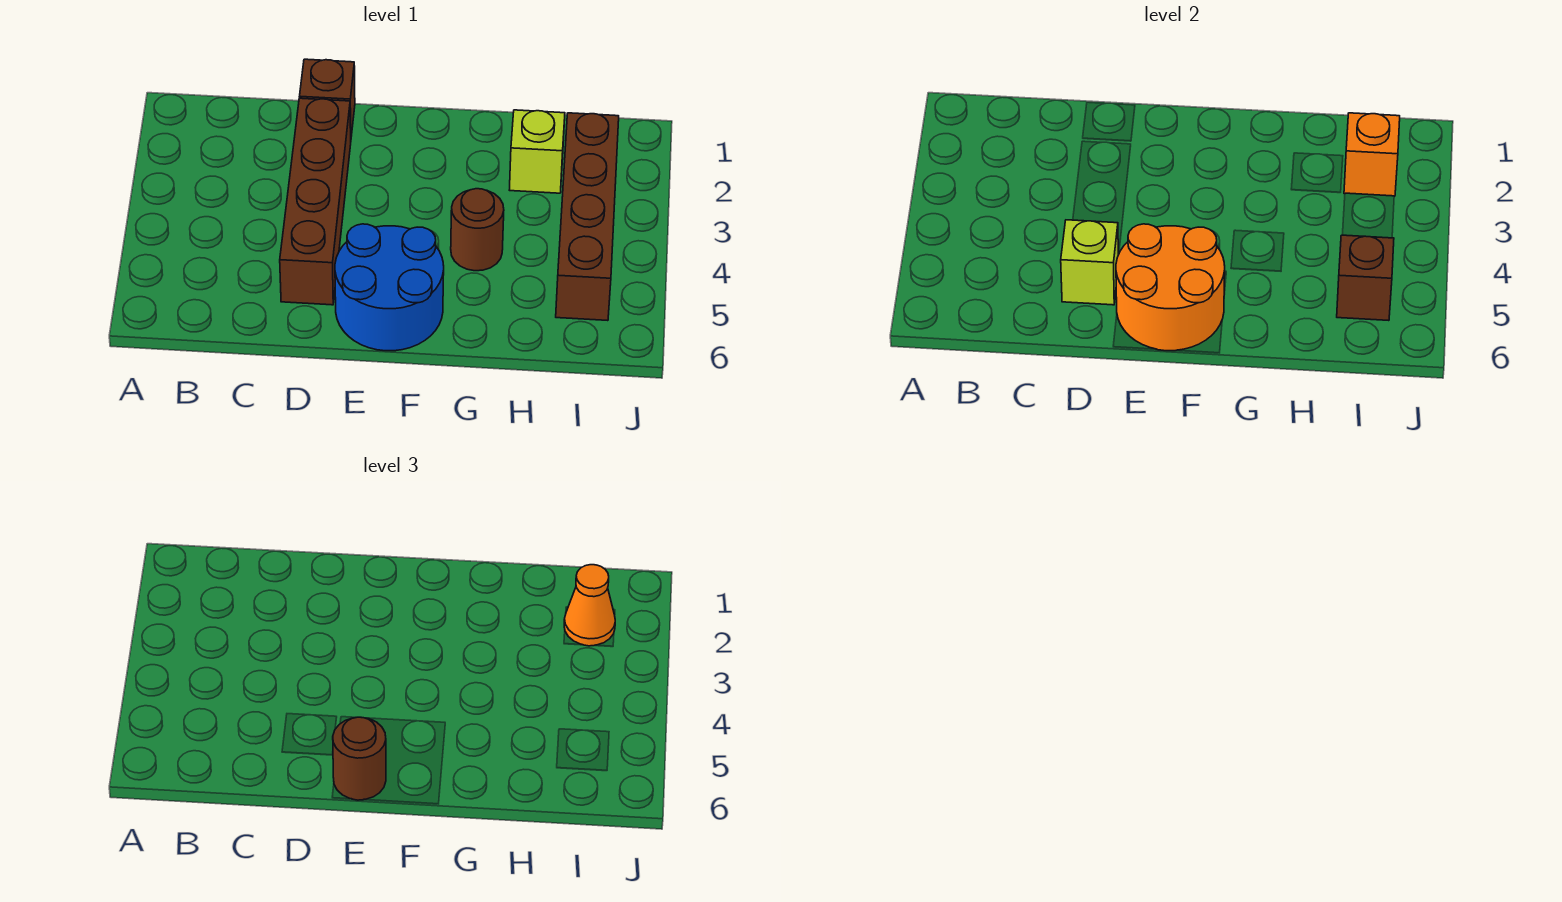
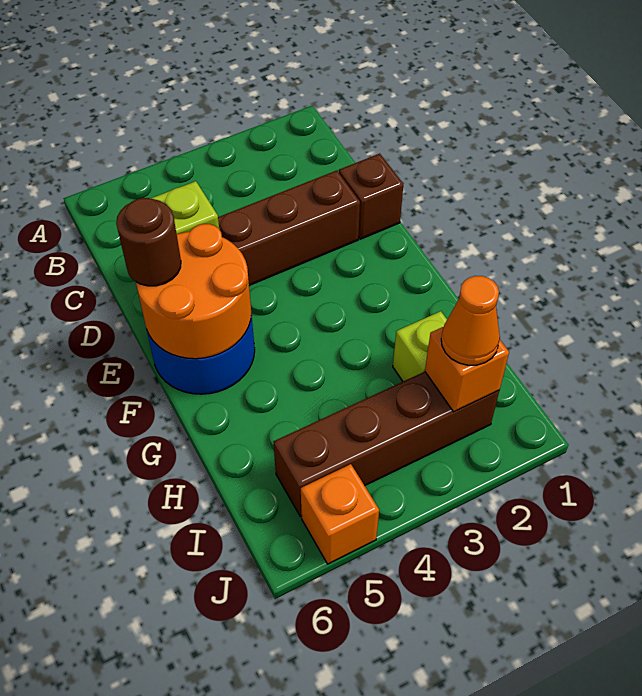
brown 1x1 round brick [451,189,504,271] -> none
brown 1x1 brick [1337,235,1394,321] -> none
none -> orange 1x1 brick [301,464,379,564]

